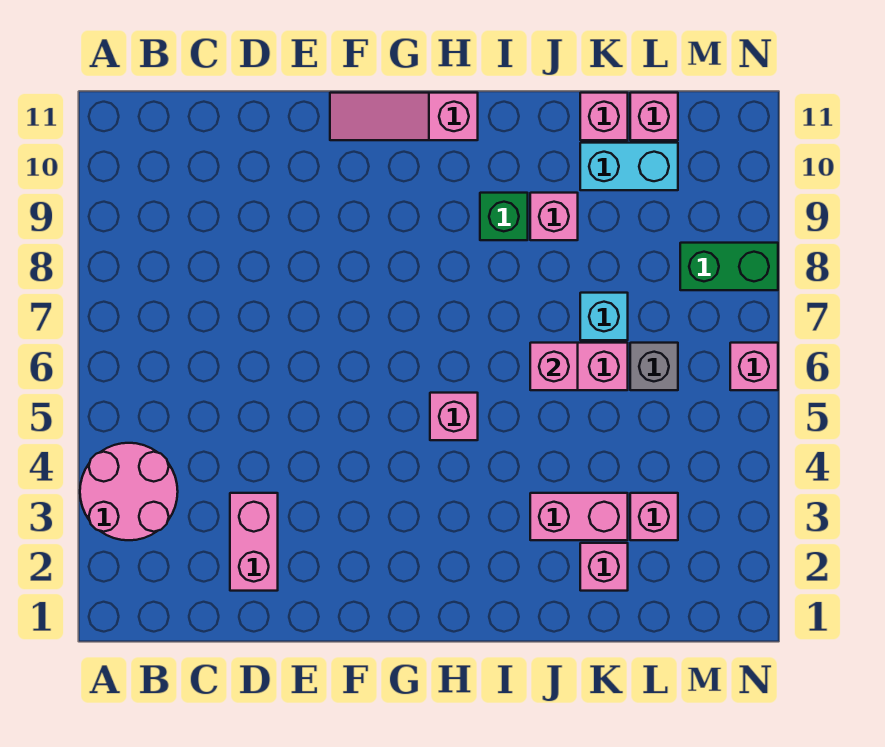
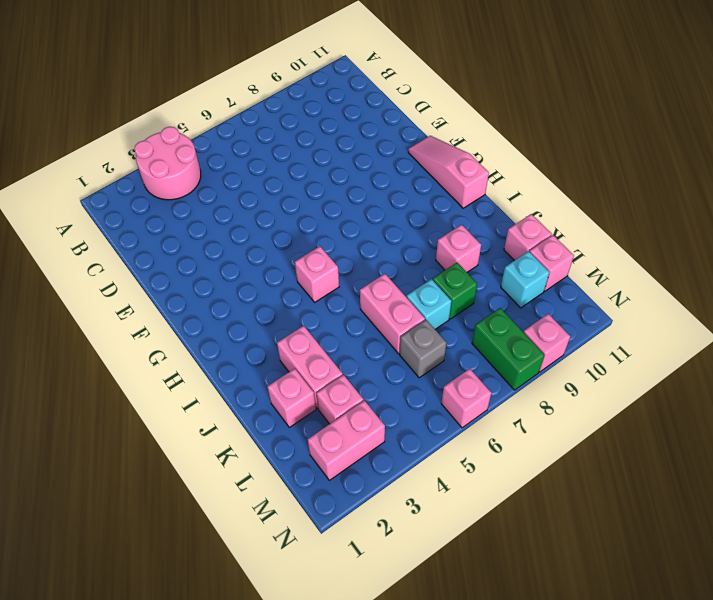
pink 1x2 brick [230,493,278,591] -> pink 1x2 brick moved to [308,401,385,480]
green 1x1 brick [480,193,528,240] -> green 1x1 brick moved to [433,263,477,319]
pink 1x1 brick [530,343,578,390] -> pink 1x1 brick moved to [524,314,570,372]
cyan 1x2 brick [580,143,678,190] -> cyan 1x1 brick [501,251,549,308]

